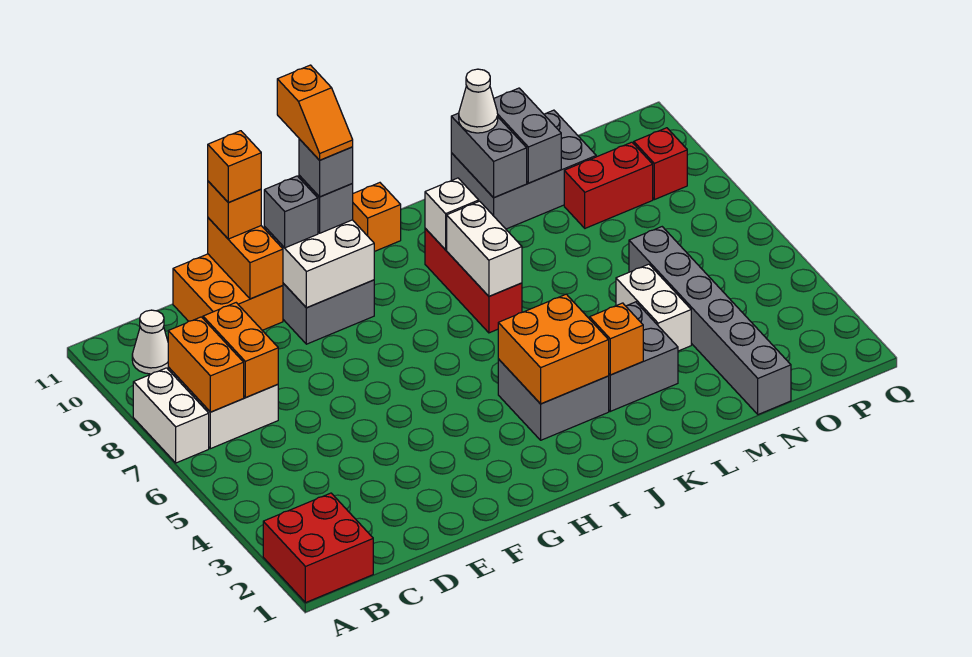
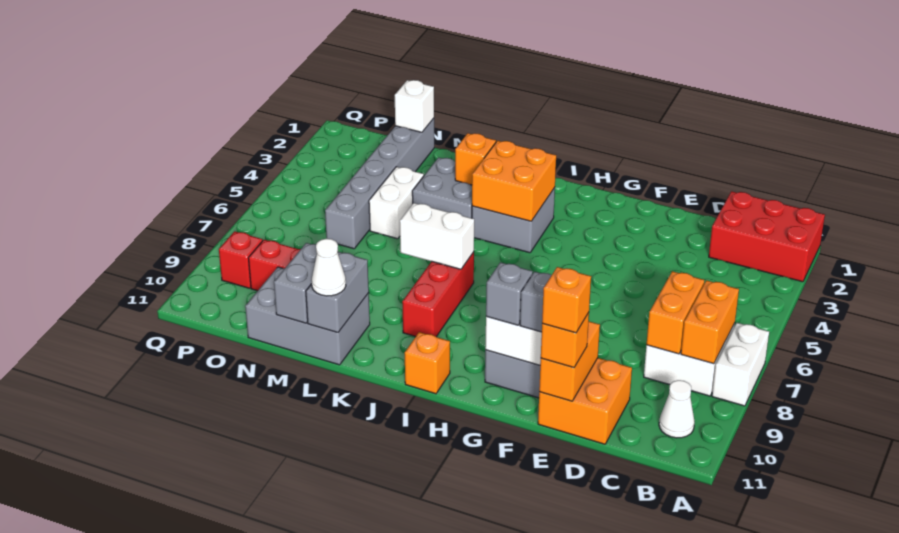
red 2x2 brick [263,493,373,603] -> red 2x3 brick [709,191,825,282]
grey 1x1 brick [299,139,353,197] -> none
orange 1x2 slope [277,65,353,160] -> none
white 1x2 brick [447,201,522,296] -> white 1x2 brick turned to [400,203,474,269]
white 1x1 brick [425,178,479,250] -> white 1x1 brick moved to [395,80,434,132]

